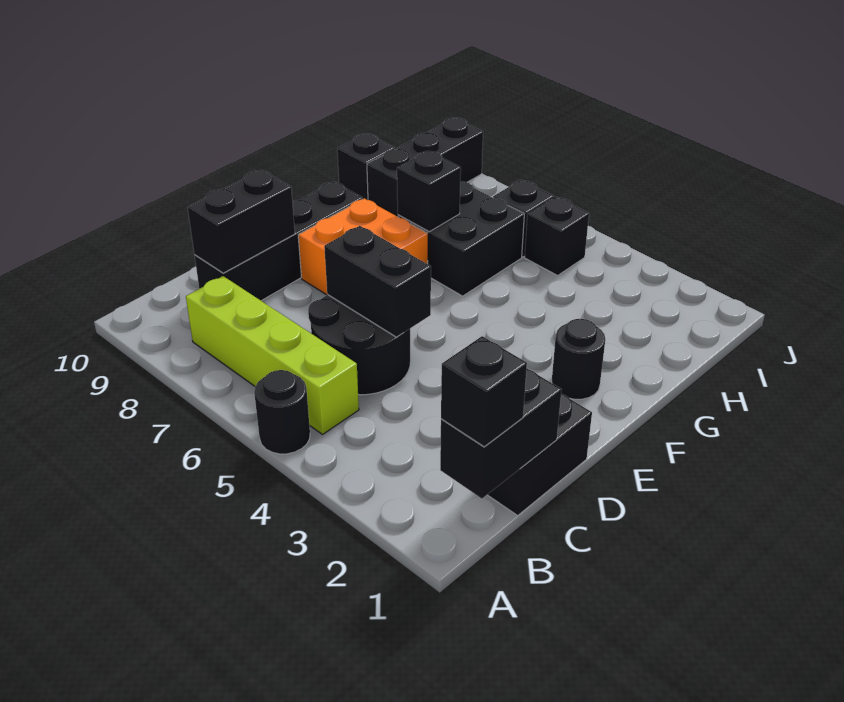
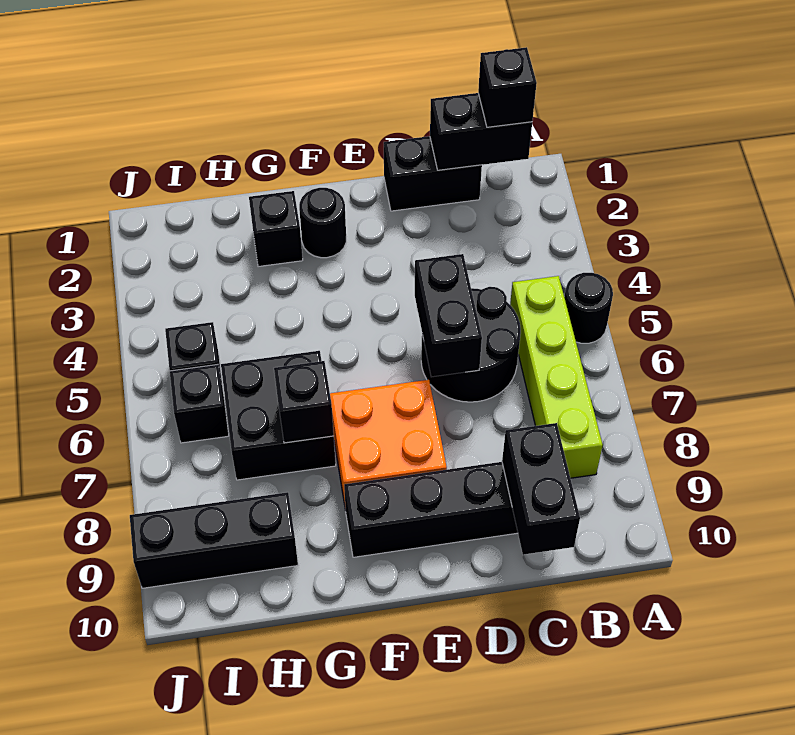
black 1x2 brick [188,170,295,273] -> black 1x2 brick turned to [502,423,580,555]
black 1x1 brick [337,133,395,200] -> black 1x1 brick moved to [249,191,303,267]

